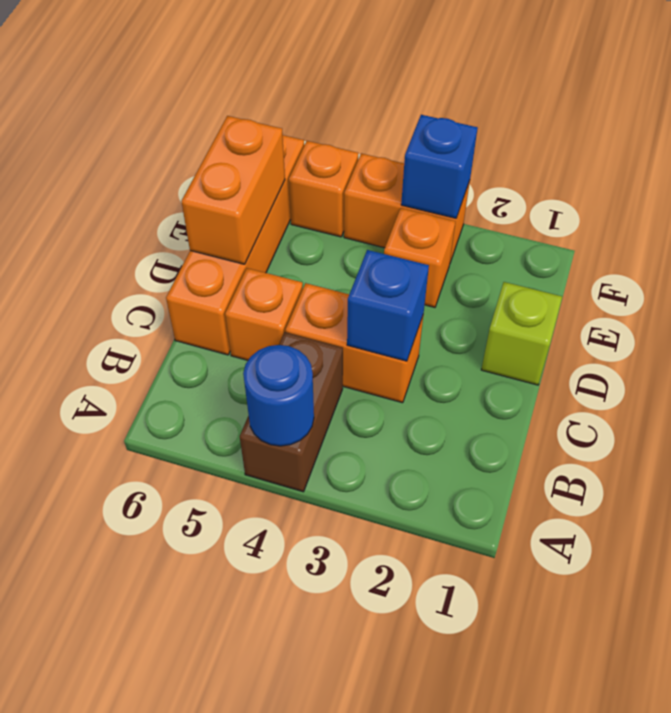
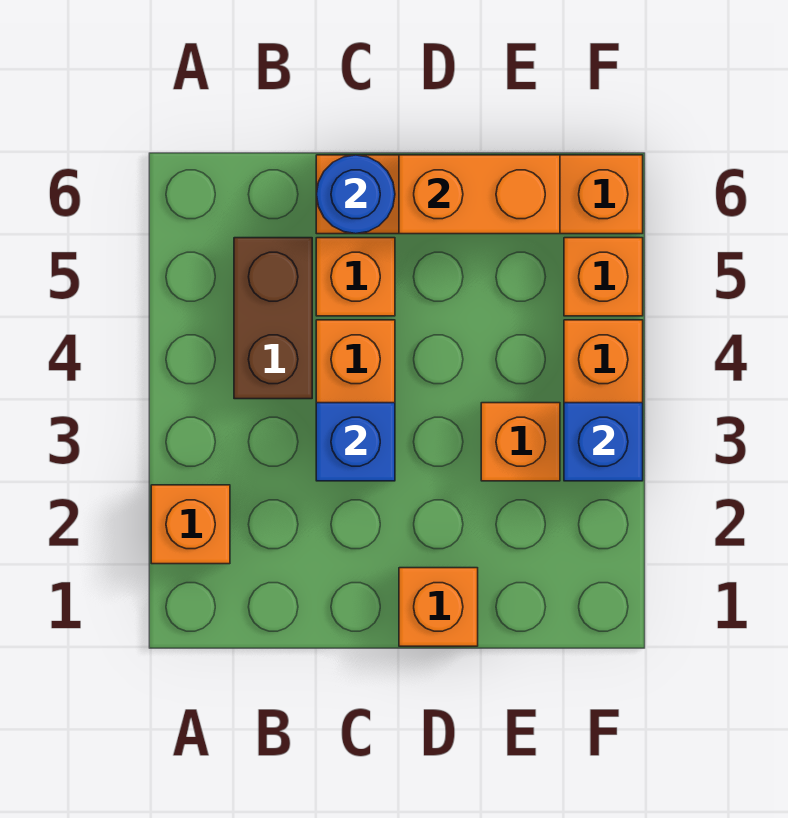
none -> orange 1x1 brick [151,485,230,564]
brown 1x2 brick [240,332,343,492] -> brown 1x2 brick turned to [234,238,312,399]
blue 1x1 round brick [243,345,314,446] -> blue 1x1 round brick moved to [316,155,395,234]
lime 1x1 brick [481,282,562,385] -> orange 1x1 brick [399,568,478,646]

